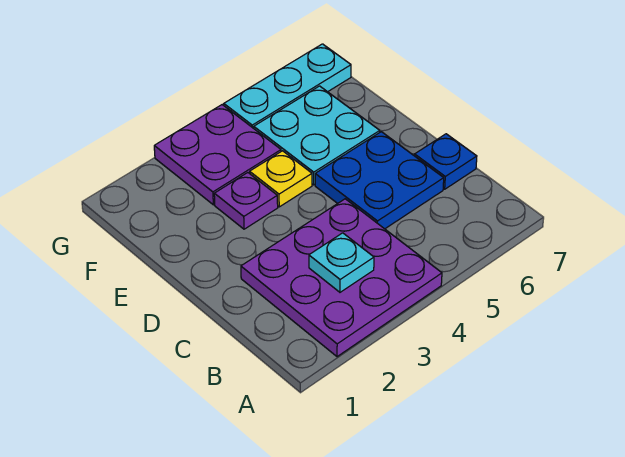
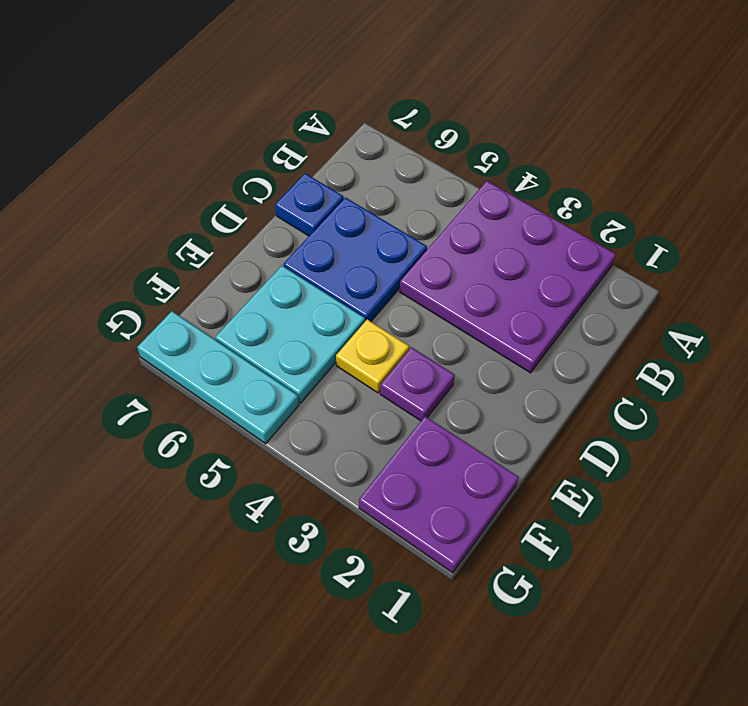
cyan 1x1 plate [309,233,374,292] -> none
purple 2x2 plate [154,105,281,205] -> purple 2x2 plate moved to [359,416,519,573]

